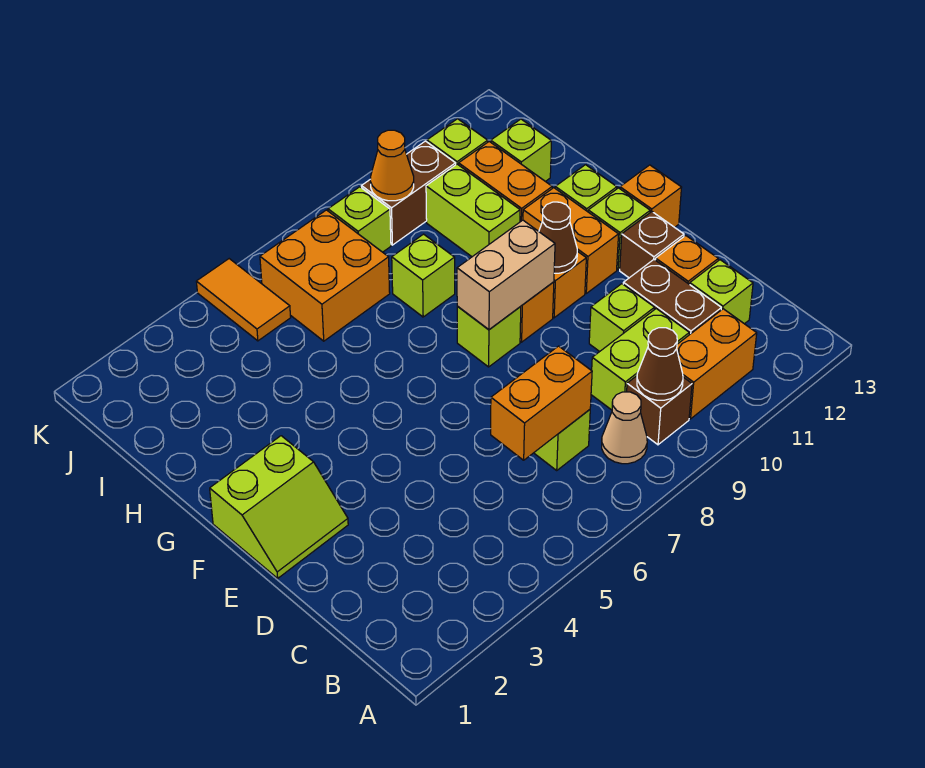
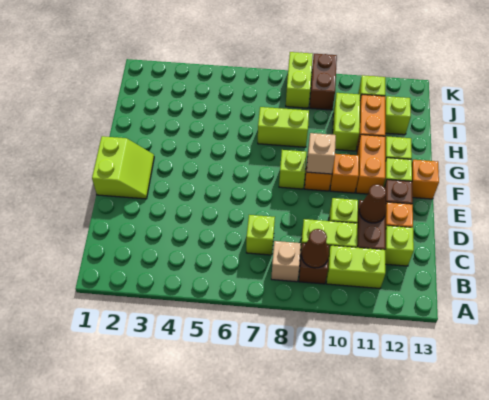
tan 1x1 cone [602,392,647,464] -> tan 1x1 brick [271,241,301,282]
orange 1x2 brick [677,309,757,419] -> lime 1x2 brick [326,246,385,288]
orange 1x2 brick [491,346,592,460] -> none
lime 2x2 slope [210,436,348,578] -> lime 2x2 slope turned to [92,136,154,199]
tan 1x2 brick [457,220,555,330] -> tan 1x1 brick [307,133,336,174]
brown 1x1 cone [539,202,577,273] -> brown 1x1 cone moved to [359,184,386,223]
lime 1x1 brick [392,234,455,317] -> lime 1x2 brick [258,107,309,147]
orange 2x2 brick [260,210,390,341] -> none
orange 1x2 tile [196,259,291,341] -> none
lime 1x1 brick [328,187,391,252] -> lime 1x2 brick [286,52,313,108]
brown 1x2 brick [361,141,456,245] -> brown 1x2 brick turned to [310,54,337,110]
orange 1x1 cone [370,130,414,201] -> none

